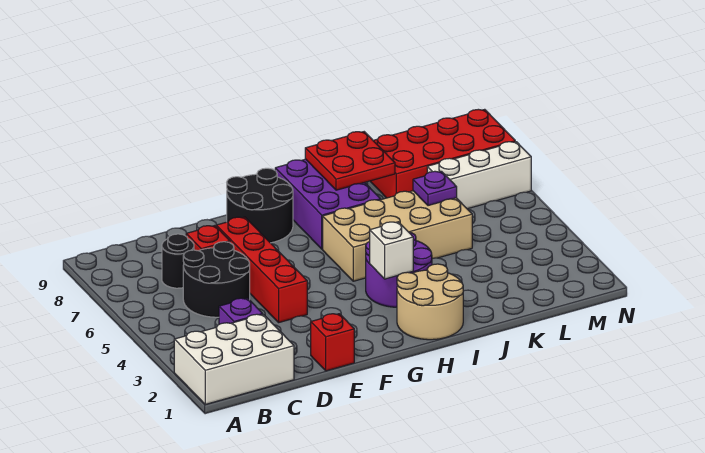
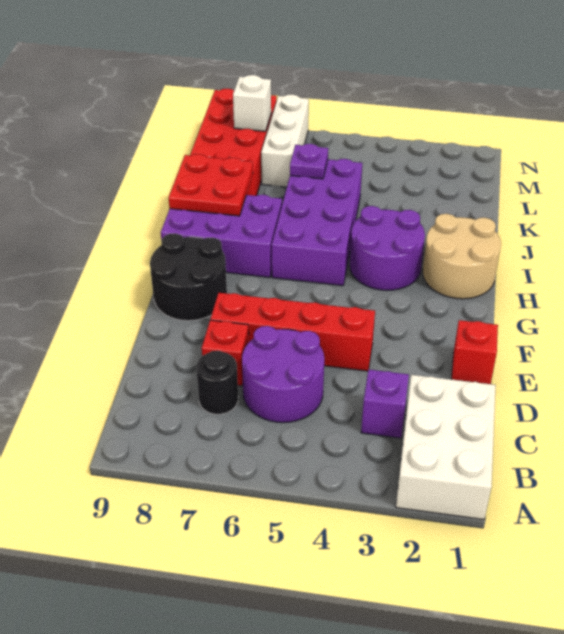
black 2x2 round brick [183,242,250,317] -> purple 2x2 round brick [242,326,324,423]
white 1x1 brick [370,222,413,279] -> white 1x1 brick moved to [233,75,271,131]
tan 2x4 brick [323,191,472,281] -> purple 2x4 brick [272,159,362,286]

